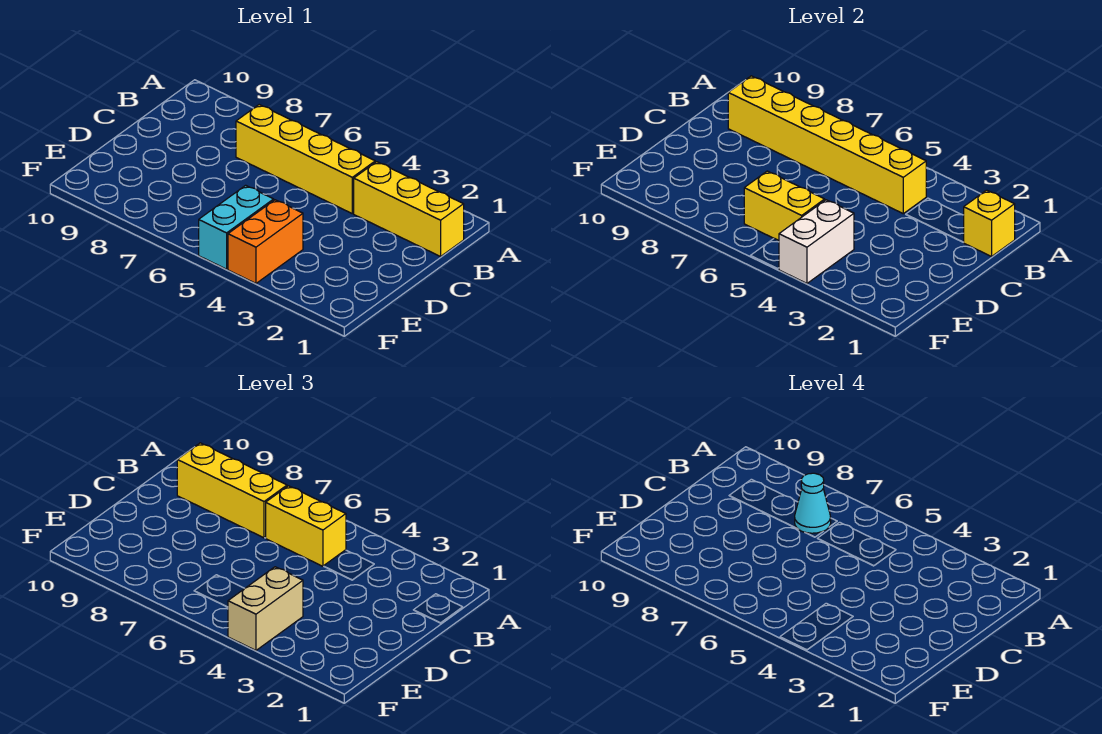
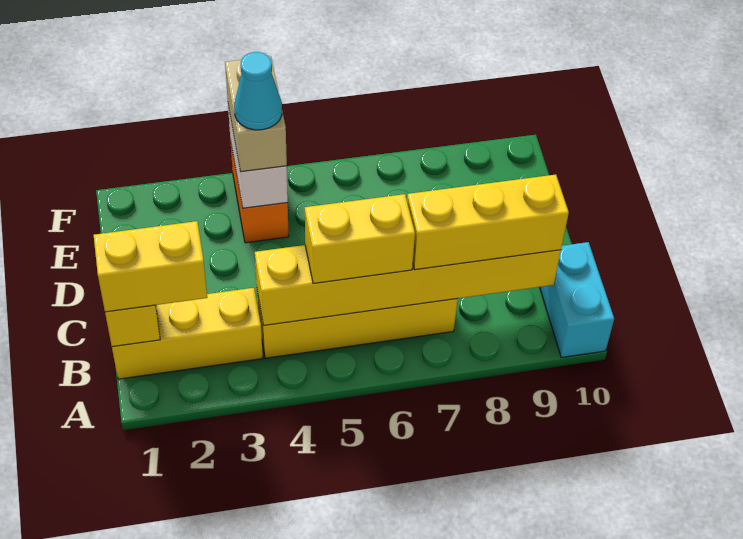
cyan 1x1 cone [795,473,831,533] -> cyan 1x1 cone moved to [234,52,282,130]
cyan 1x2 brick [199,185,274,269] -> cyan 1x2 brick moved to [540,242,614,358]
yellow 1x2 brick [744,171,825,240] -> yellow 1x2 brick moved to [94,221,207,312]

